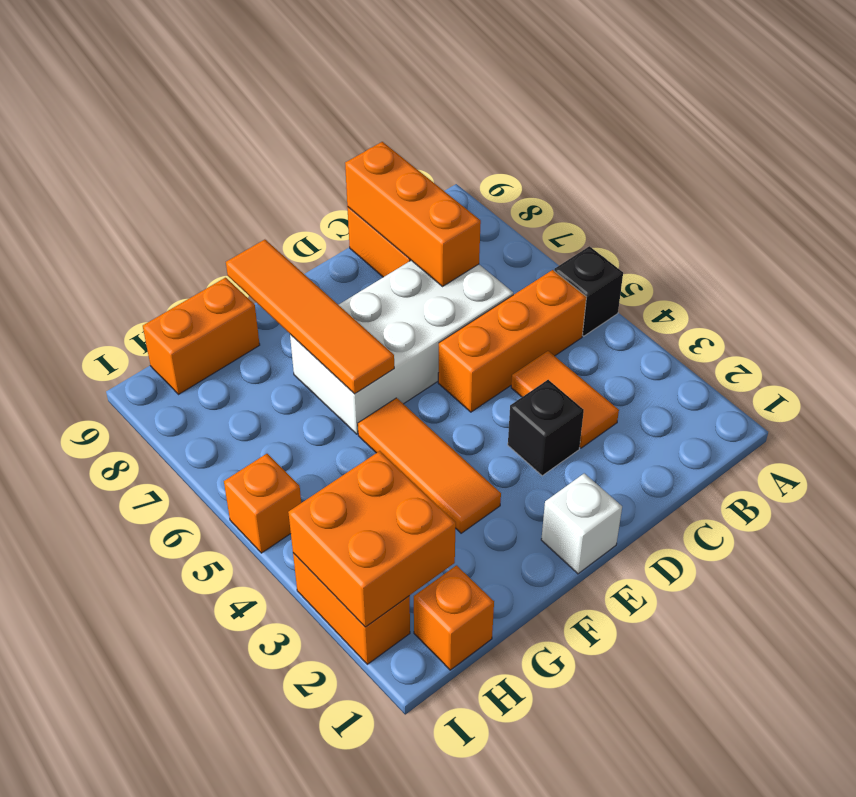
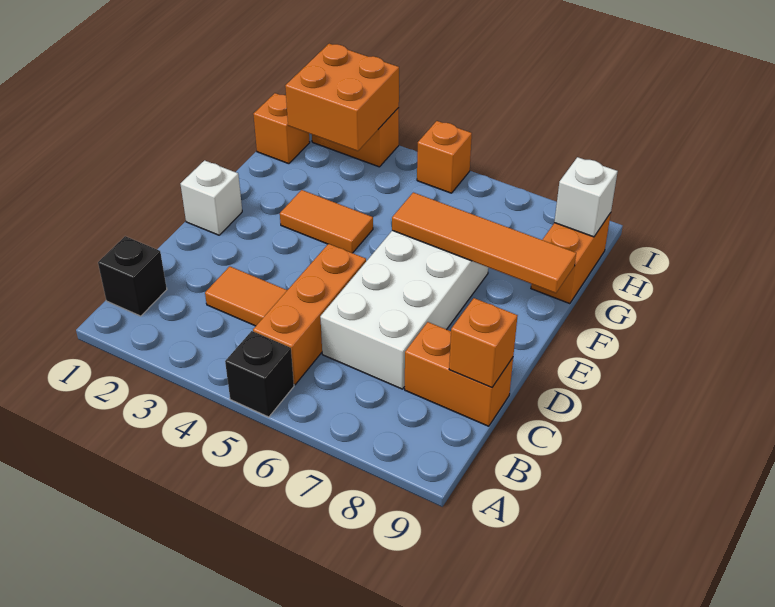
orange 1x3 brick [345,142,481,286] -> orange 1x1 brick [449,298,518,387]
black 1x1 brick [508,380,584,476] -> black 1x1 brick moved to [98,236,167,316]
orange 1x3 tile [358,398,501,533] -> orange 1x2 tile [280,190,373,253]
none -> white 1x1 brick [554,157,618,237]

